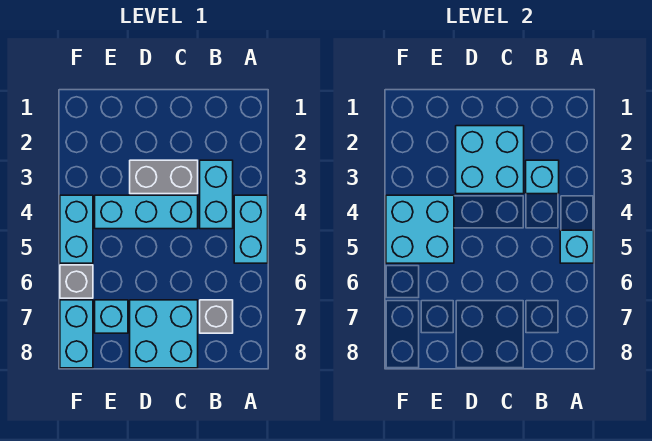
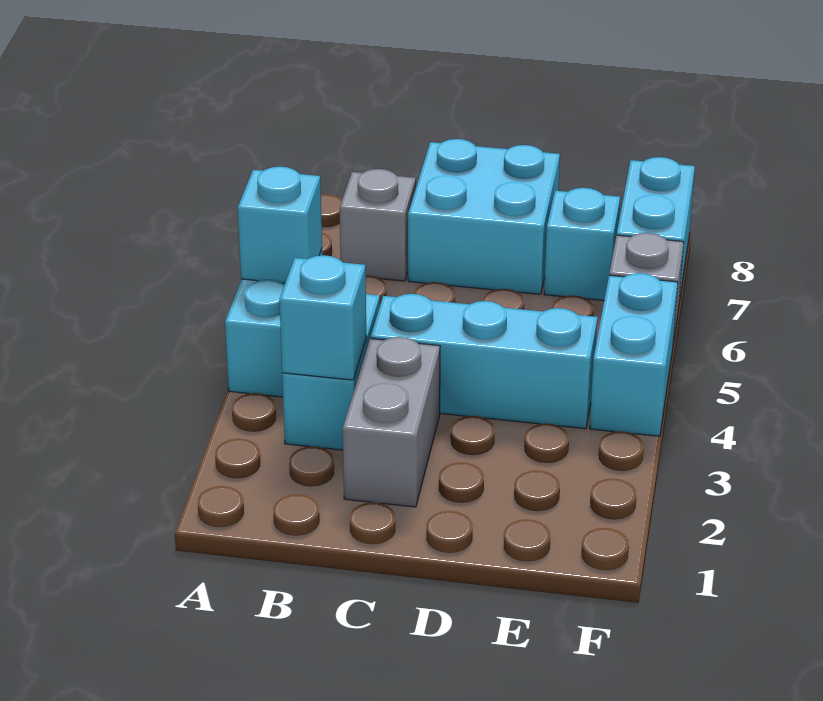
cyan 2x2 brick [456,126,524,194] -> none
grey 1x2 brick [130,160,198,194] -> grey 1x2 brick turned to [343,337,440,507]
cyan 2x2 brick [386,195,454,263] -> none

